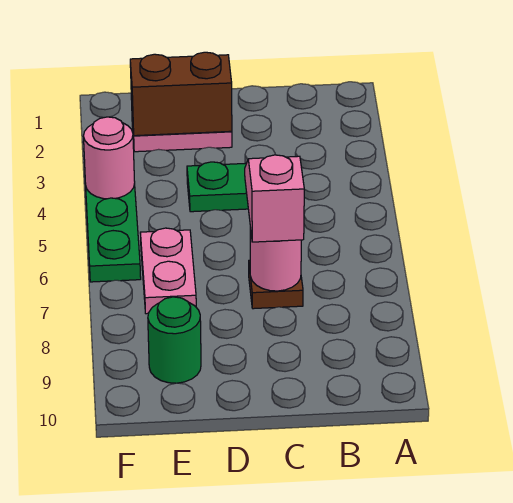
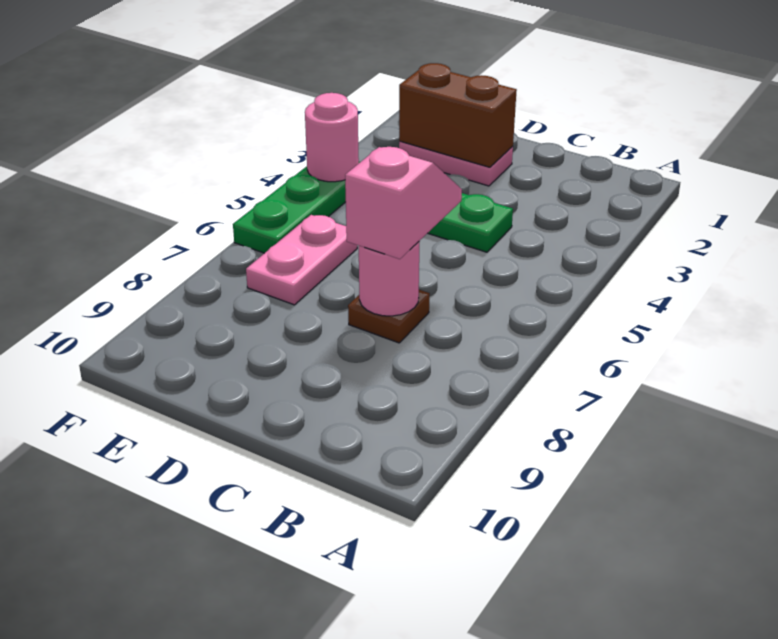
green 1x1 round brick [148,297,201,383] -> none

